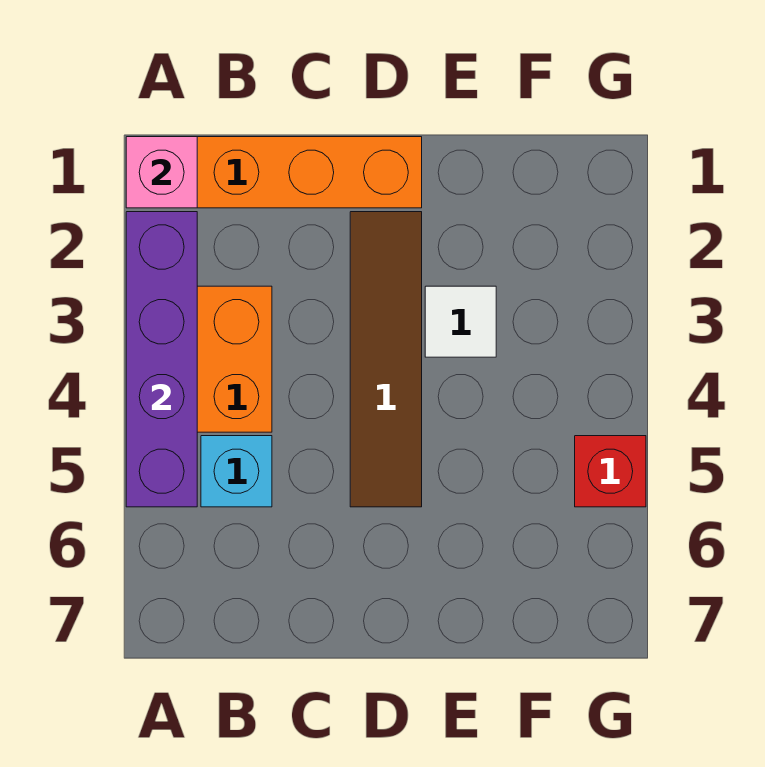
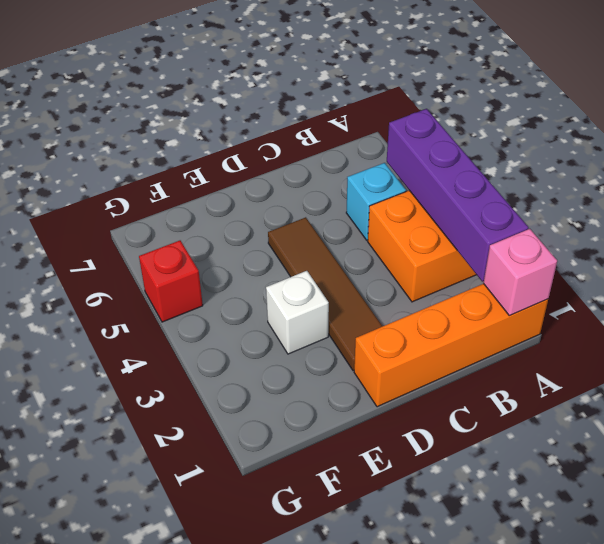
white 1x1 tile [425,286,496,357] -> white 1x1 brick [266,271,329,354]

